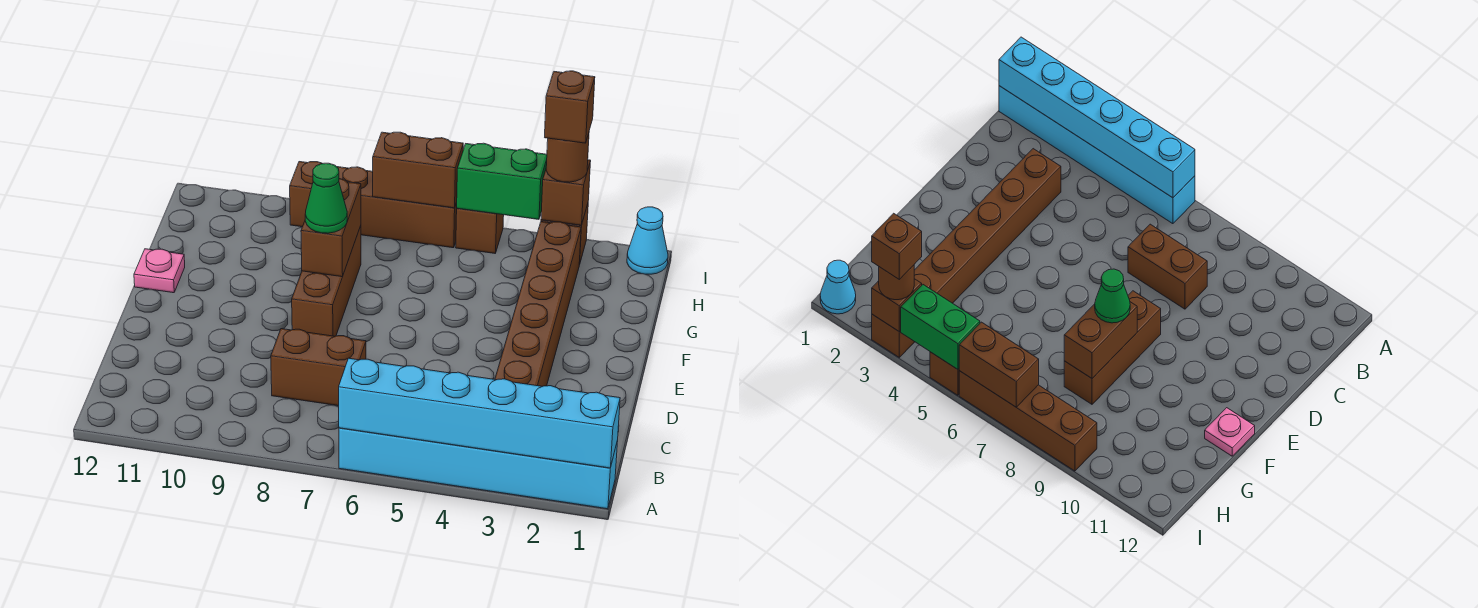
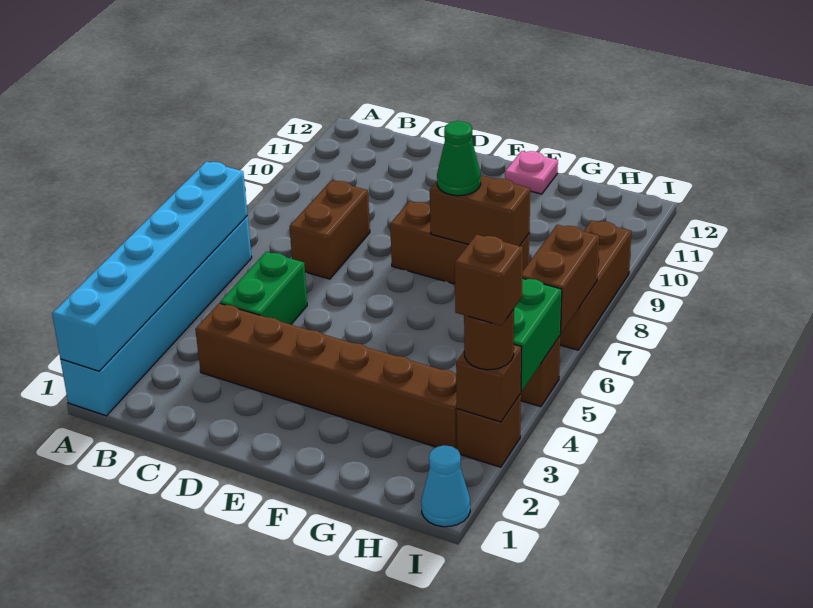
none -> green 1x2 brick [220,252,307,325]
brown 1x4 brick [290,162,457,248] -> brown 1x3 brick [560,220,631,350]

